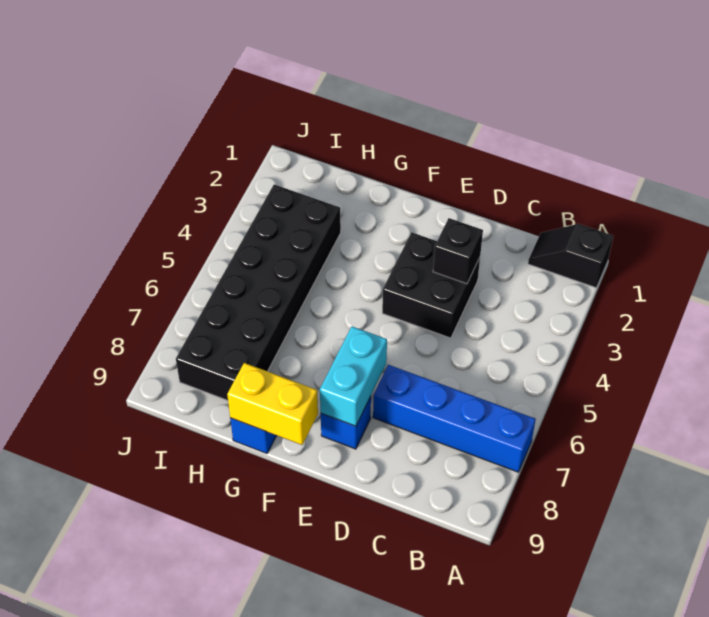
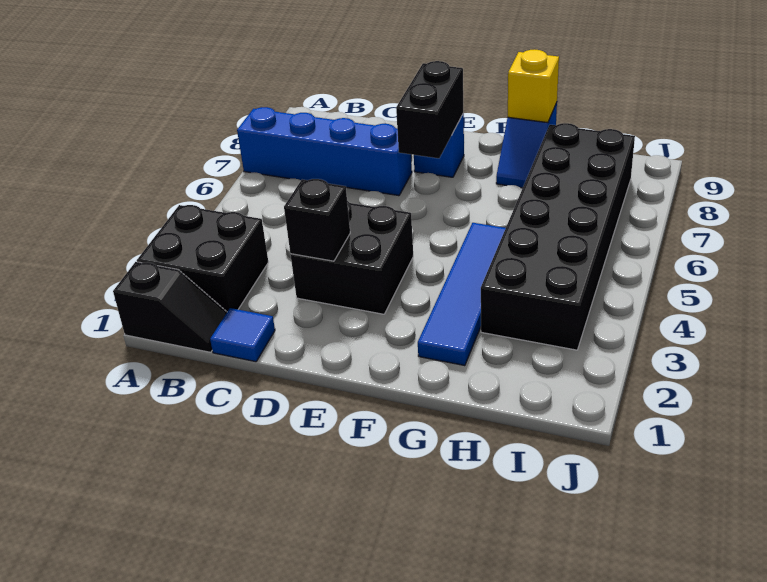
none -> black 2x2 brick [137,205,268,312]
none -> blue 1x1 tile [210,308,275,362]
cyan 1x2 brick [320,326,387,426] -> black 1x2 brick [396,61,463,158]
yellow 1x2 brick [227,363,318,445] -> yellow 1x1 brick [508,49,559,123]
none -> blue 1x4 tile [418,223,506,366]

